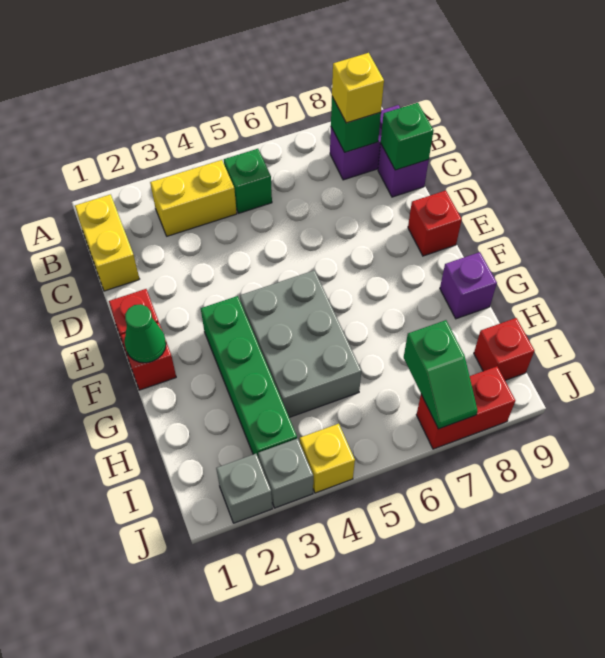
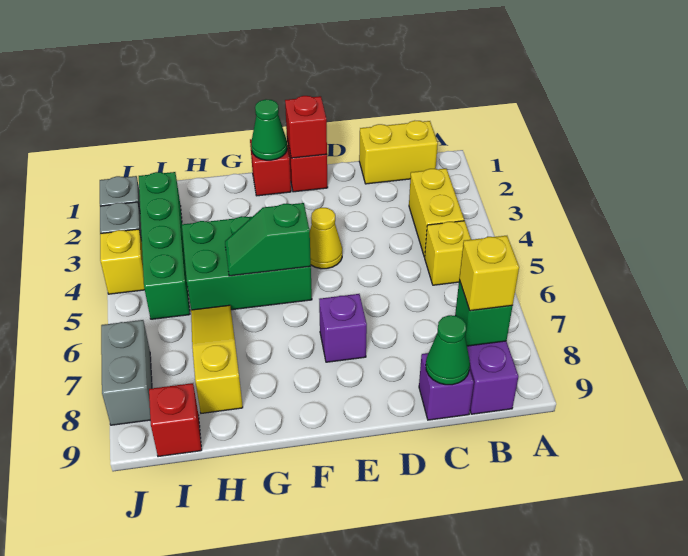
green 1x1 brick [224,149,272,213] -> yellow 1x1 brick [425,221,471,285]
green 1x1 brick [381,103,434,170] -> green 1x1 cone [426,315,470,385]
none -> yellow 1x1 cone [310,208,342,269]
red 1x1 brick [408,191,462,256] -> red 1x1 brick moved to [285,96,327,158]
green 1x4 brick [201,296,297,459] -> green 1x4 brick turned to [139,172,190,319]
grey 2x3 brick [240,270,361,417] -> green 2x3 brick [182,216,312,310]
purple 1x1 brick [440,252,497,319] -> purple 1x1 brick moved to [319,294,367,362]
none -> yellow 1x3 slope [191,305,243,413]
green 1x2 slope [404,320,478,429] -> green 1x2 slope moved to [225,203,311,276]
red 1x2 brick [416,366,516,449] -> grey 1x2 brick [101,320,152,425]

